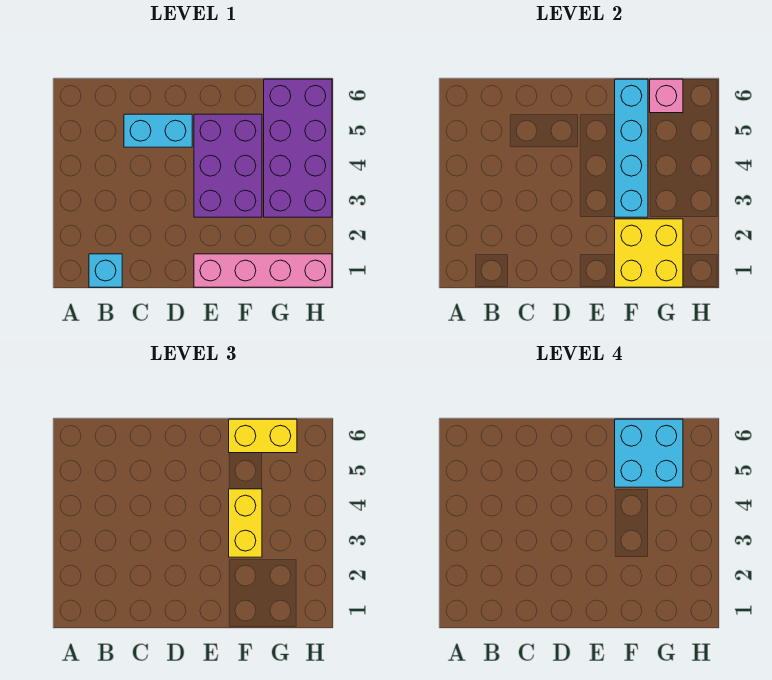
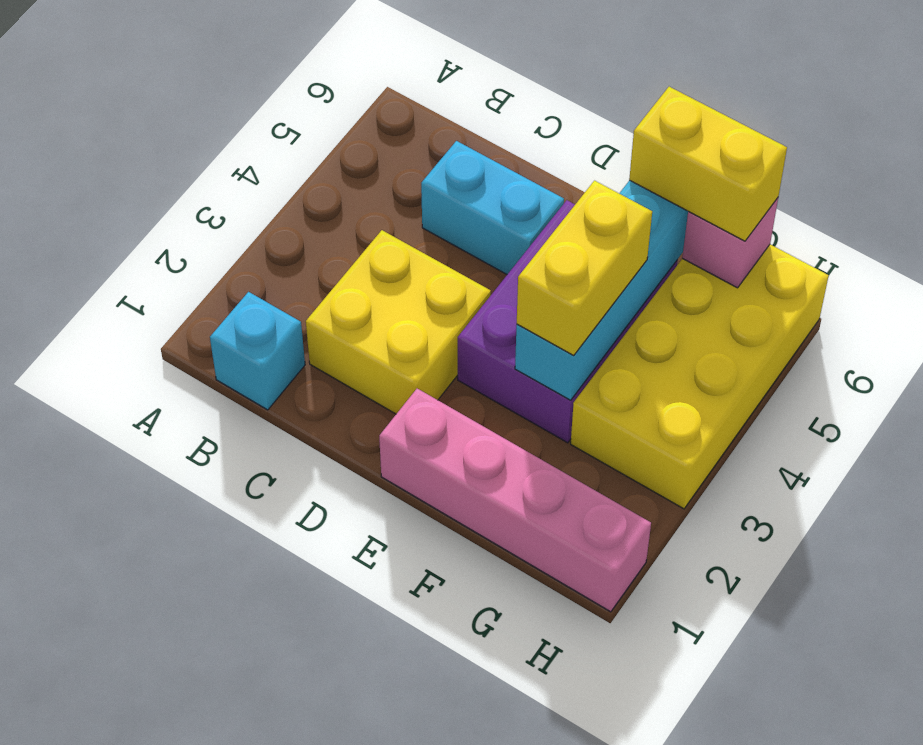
yellow 2x2 brick [615,219,683,287] -> yellow 2x2 brick moved to [306,230,491,414]
cyan 2x2 brick [615,419,683,487] -> none
purple 2x4 brick [264,79,332,217] -> yellow 2x4 brick [571,244,829,509]

